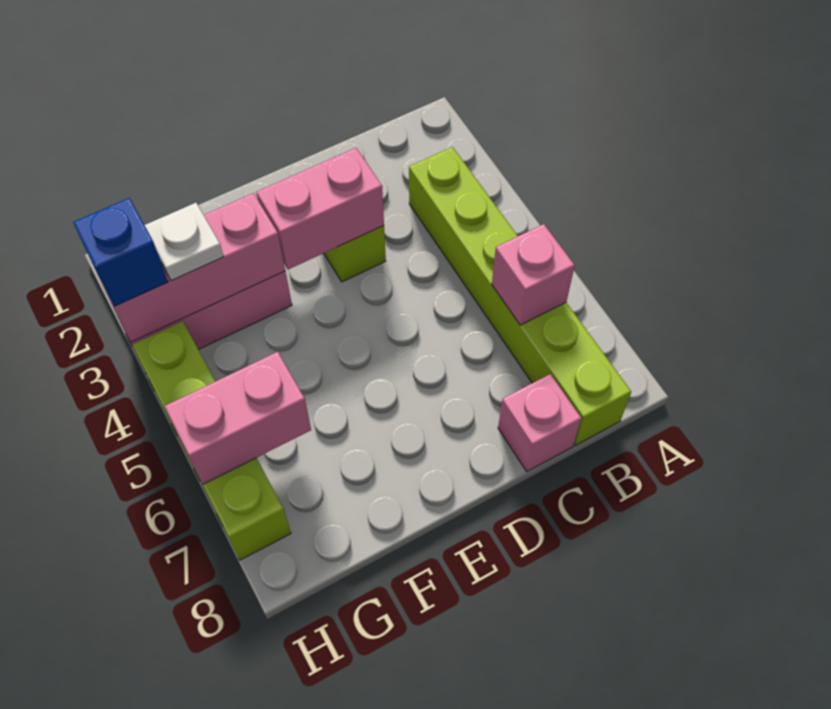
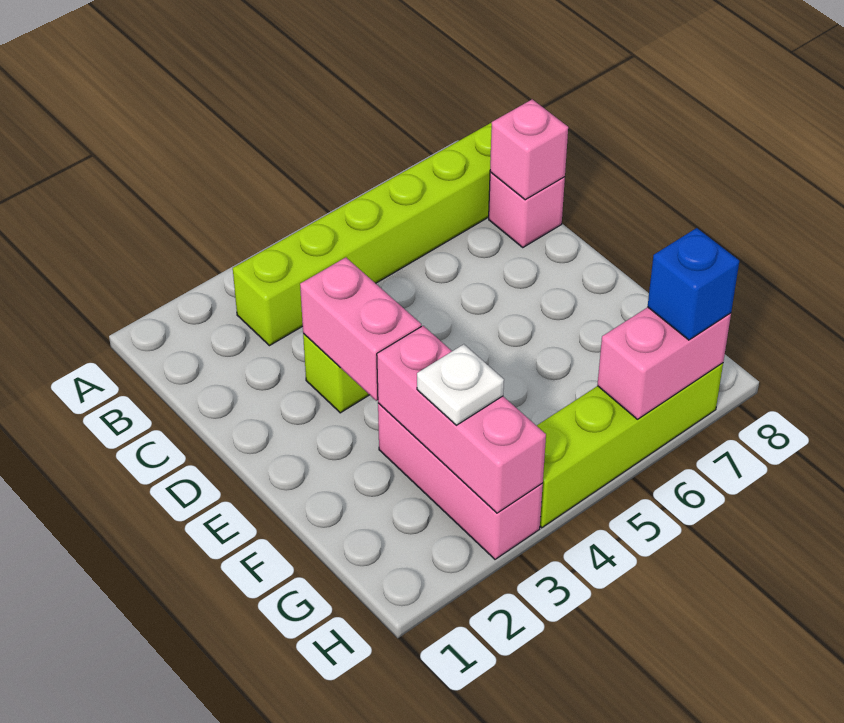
pink 1x1 brick [492,224,575,325] -> pink 1x1 brick moved to [490,99,568,200]
pink 1x2 brick [165,352,311,484] -> pink 1x2 brick turned to [597,307,731,419]
blue 1x1 brick [73,198,168,307] -> blue 1x1 brick moved to [648,228,739,340]

